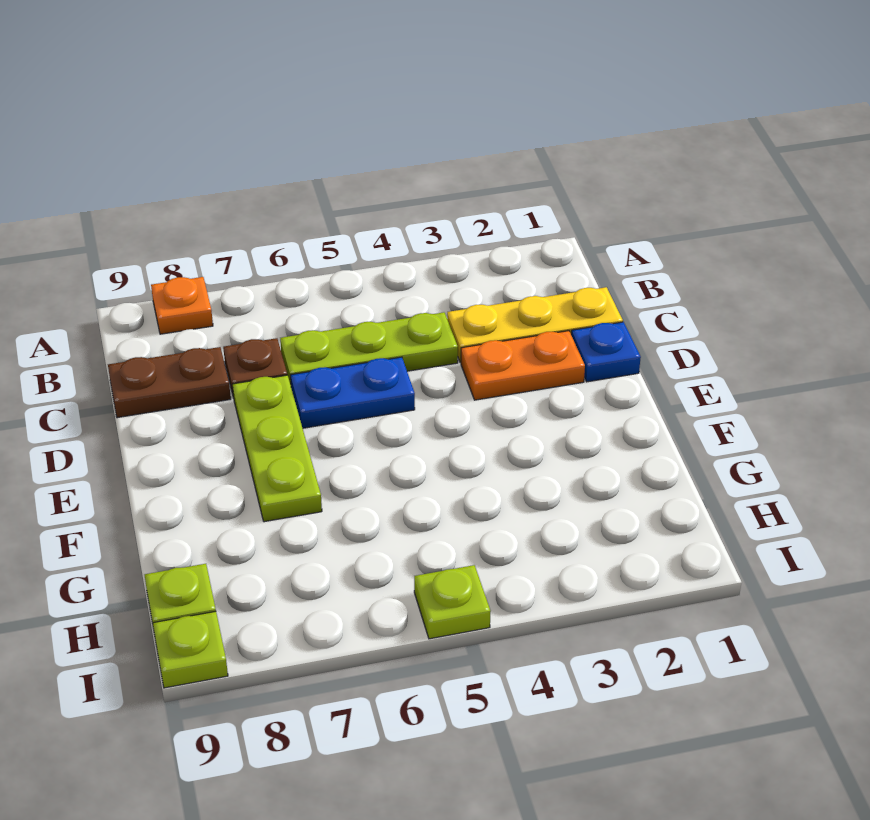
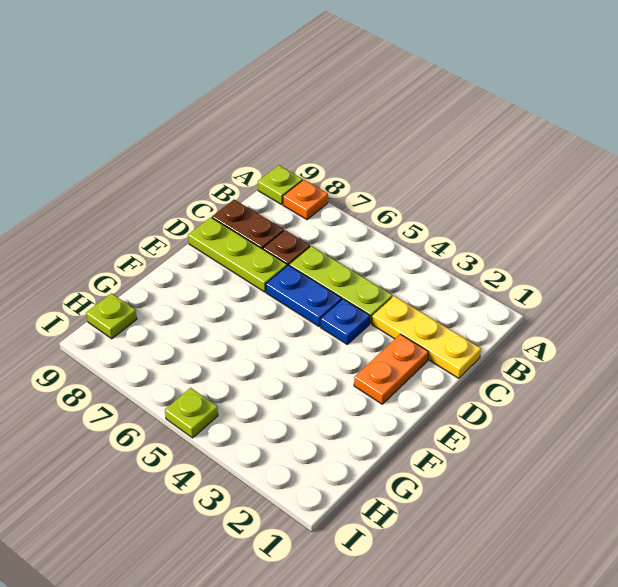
blue 1x1 plate [571,322,641,382] -> blue 1x1 plate moved to [321,299,370,344]
orange 1x2 plate [461,331,585,400] -> orange 1x2 plate turned to [354,334,428,404]
lime 1x3 plate [232,375,322,522] -> lime 1x3 plate turned to [188,217,287,292]
lime 1x1 plate [153,611,228,688] -> lime 1x1 plate moved to [258,165,303,204]

